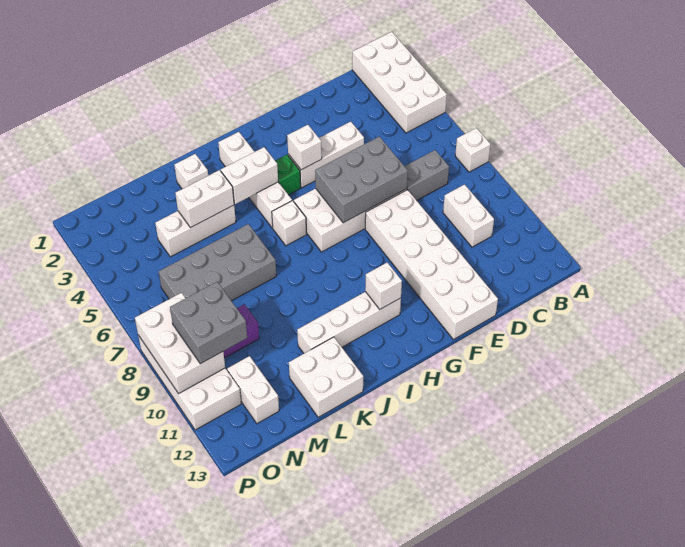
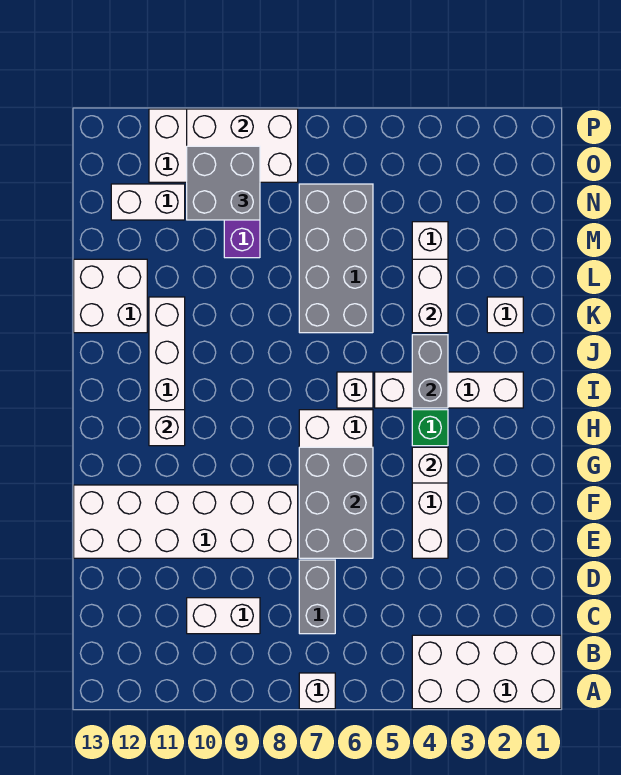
white 1x2 brick [221,147,278,204] -> grey 1x2 brick [412,335,448,408]

